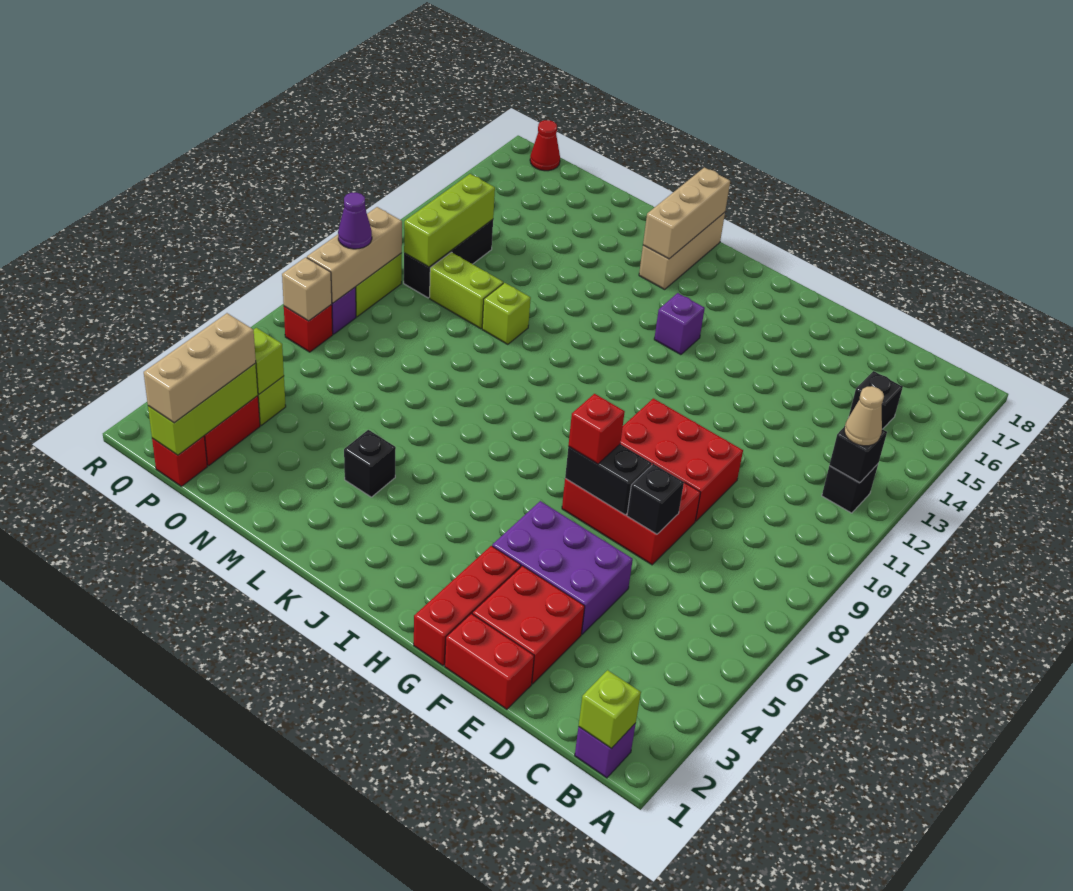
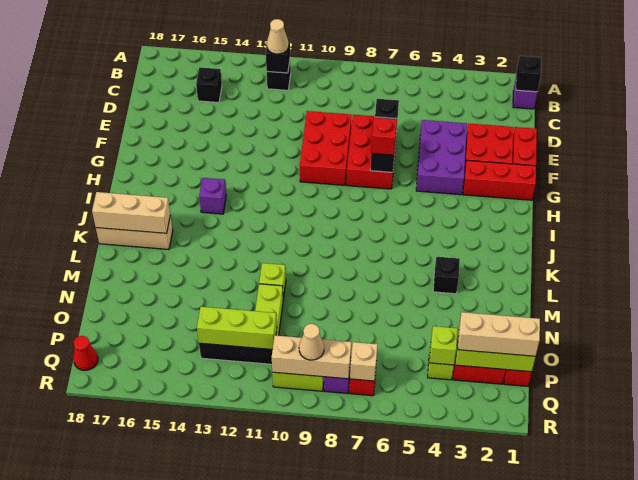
lime 1x1 brick [579,670,641,748] -> black 1x1 brick [516,56,541,92]
purple 1x1 cone [338,193,372,249] -> tan 1x1 cone [299,324,324,360]

